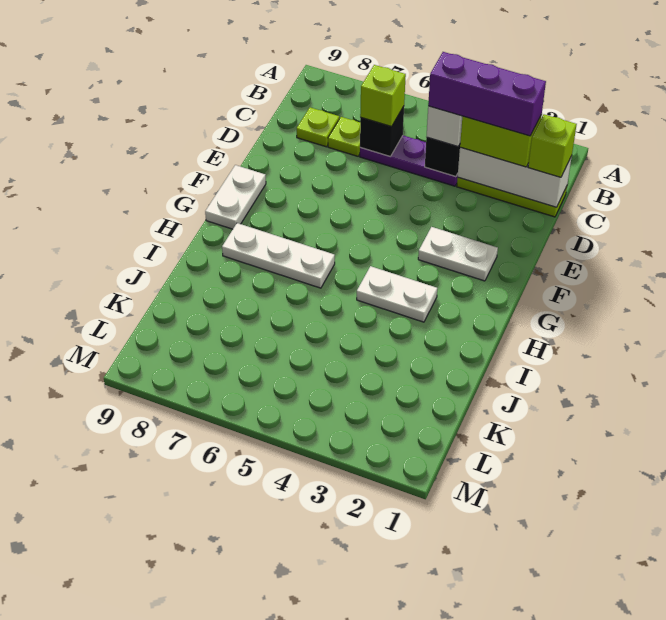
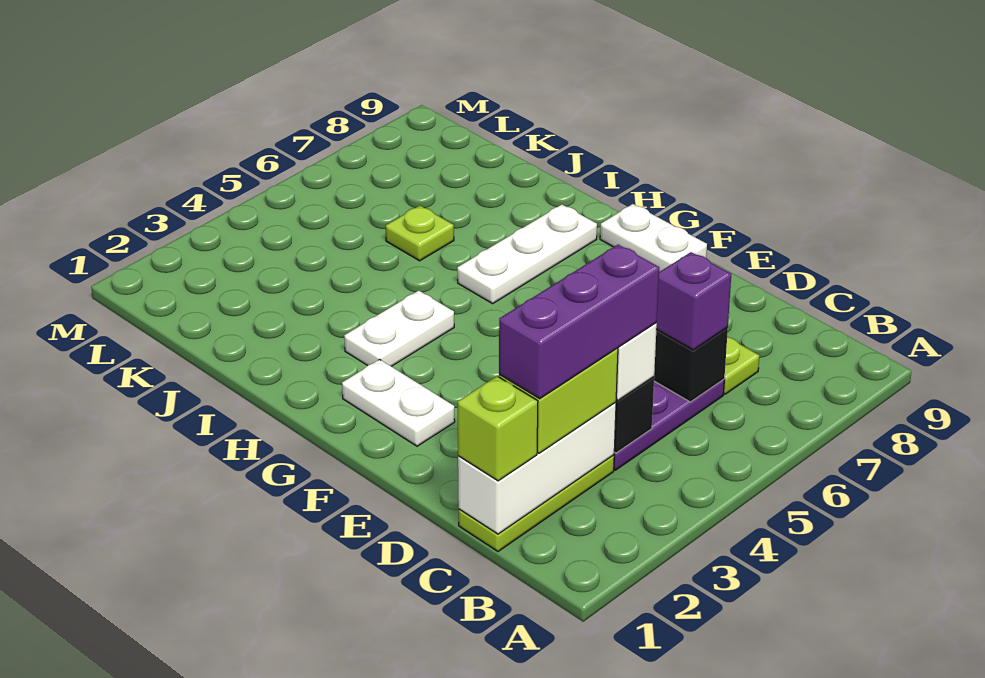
lime 1x1 brick [360,65,406,127] -> purple 1x1 brick [656,252,731,350]
lime 1x1 plate [297,107,339,147] -> lime 1x1 plate moved to [386,206,454,261]
white 1x2 plate [418,227,498,281] -> white 1x2 plate turned to [342,359,455,446]

